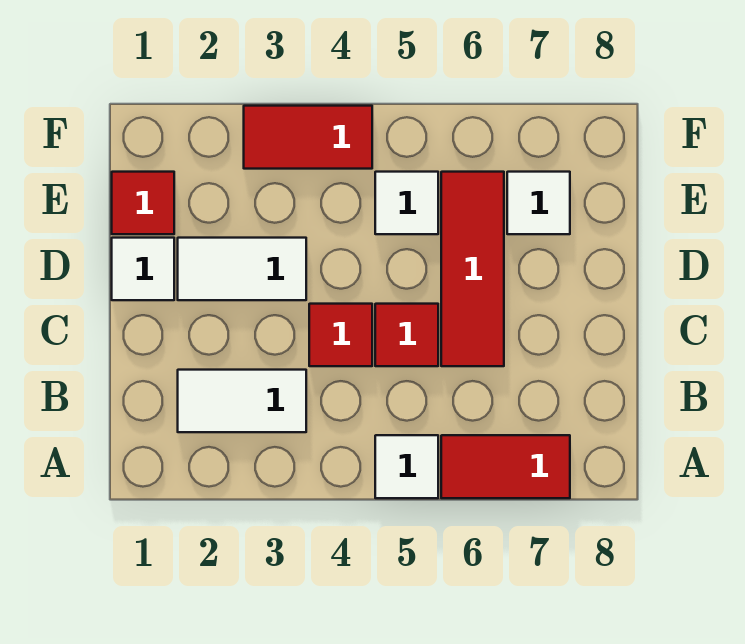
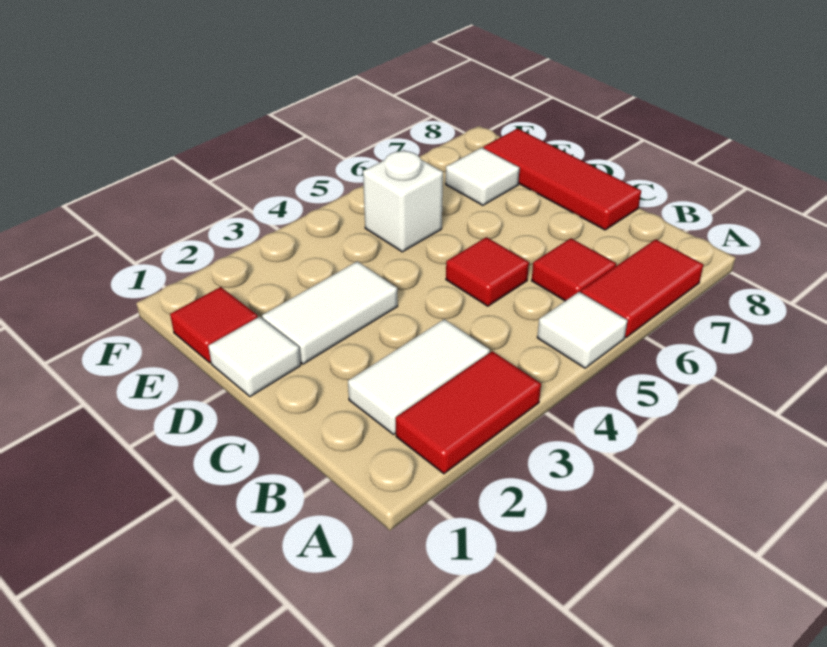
red 1x1 tile [309,304,372,366] -> red 1x1 tile moved to [532,238,616,301]
red 1x3 tile [441,172,504,366] -> red 1x3 tile moved to [483,129,641,230]
white 1x1 tile [375,172,438,234] -> white 1x1 brick [363,150,443,252]
red 1x2 tile [244,106,372,169] -> red 1x2 tile moved to [396,351,541,474]

